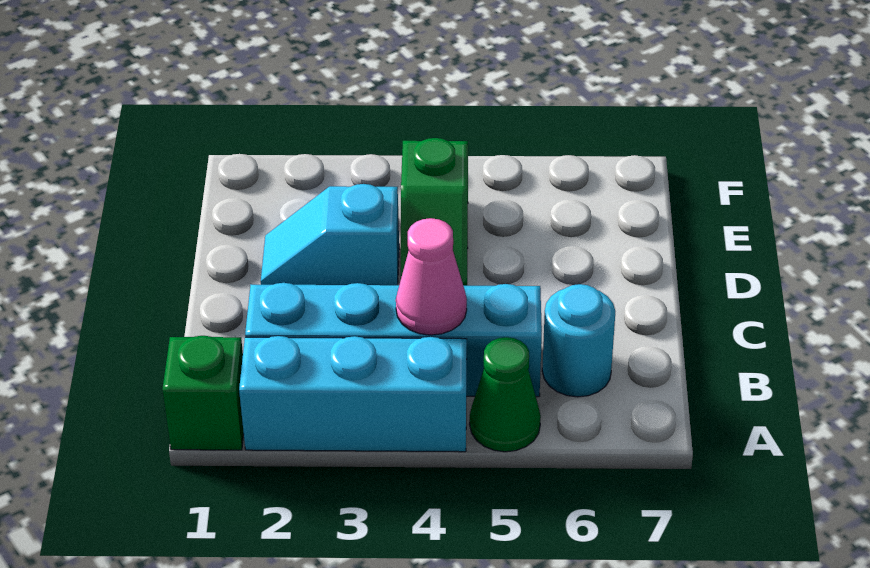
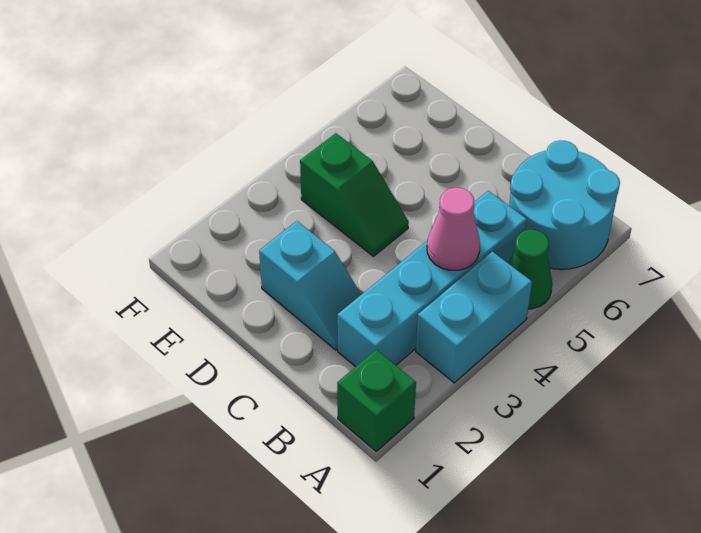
cyan 1x3 brick [239,336,467,452] -> cyan 1x2 brick [416,252,532,383]
cyan 1x1 round brick [542,284,615,397] -> cyan 2x2 round brick [509,140,620,269]
cyan 1x2 slope [261,184,399,285] -> cyan 1x2 slope turned to [259,221,361,350]

